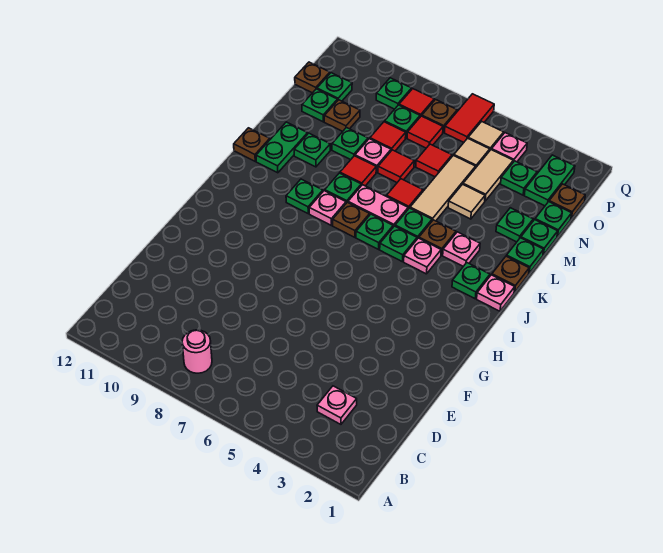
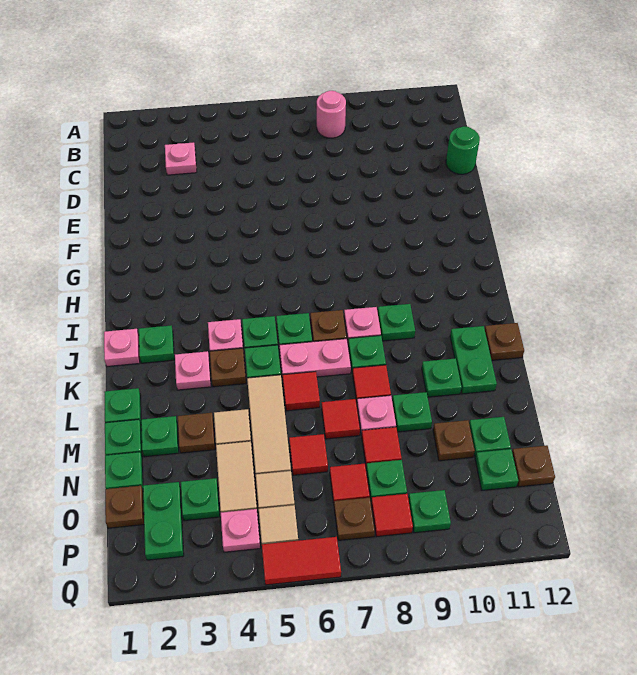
none -> green 1x1 round brick [446,126,480,174]
brown 1x1 plate [492,256,529,292] -> brown 1x1 plate moved to [178,413,215,453]
red 1x2 tile [445,94,494,142] -> red 1x2 tile turned to [262,537,341,585]

